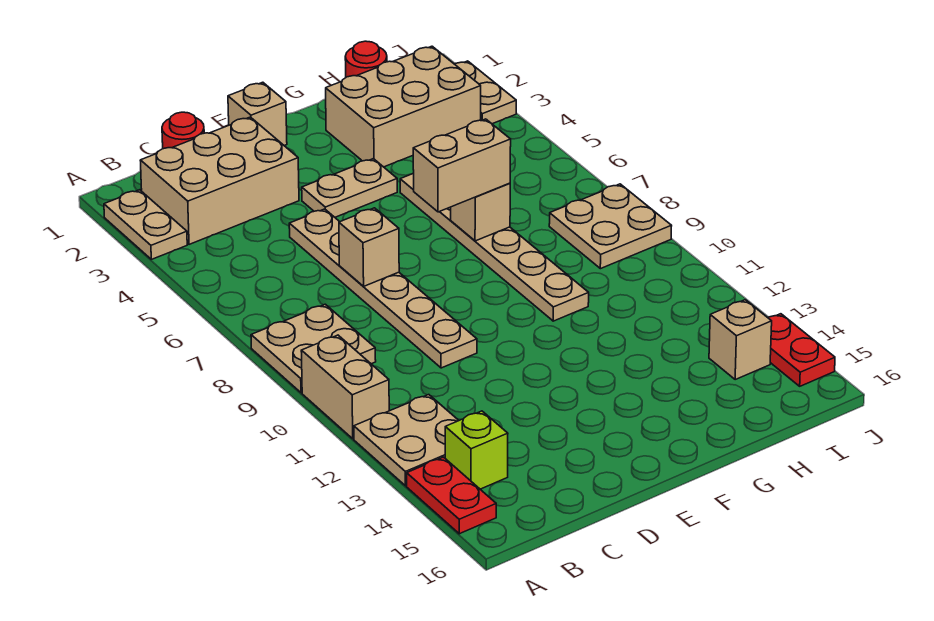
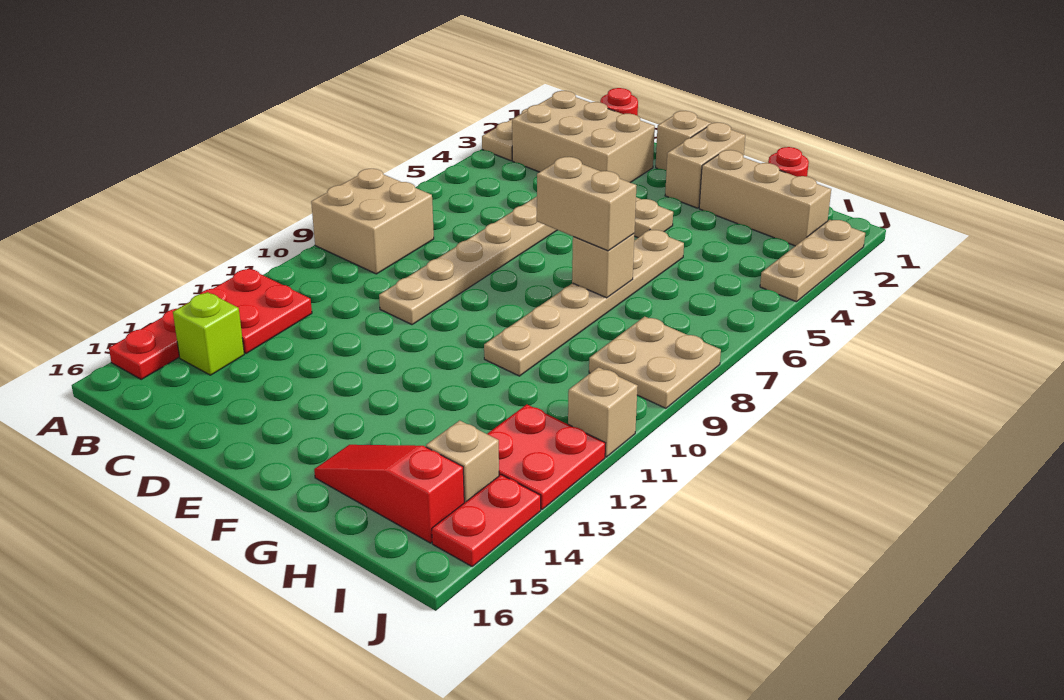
tan 2x2 plate [251,304,376,393] -> tan 2x2 brick [311,169,434,274]
tan 1x2 brick [301,335,389,439] -> tan 1x2 brick moved to [665,123,745,208]
tan 2x2 plate [354,395,459,486] -> red 2x2 plate [183,268,312,353]
tan 1x1 brick [339,208,399,287] -> tan 1x1 brick moved to [568,367,638,457]
tan 2x3 brick [326,46,481,167] -> tan 1x3 brick [699,150,831,246]
none -> red 1x3 slope [314,445,464,543]
none -> red 2x2 plate [488,404,605,509]
tan 1x2 plate [455,61,516,124] -> tan 1x3 plate [760,220,865,302]

